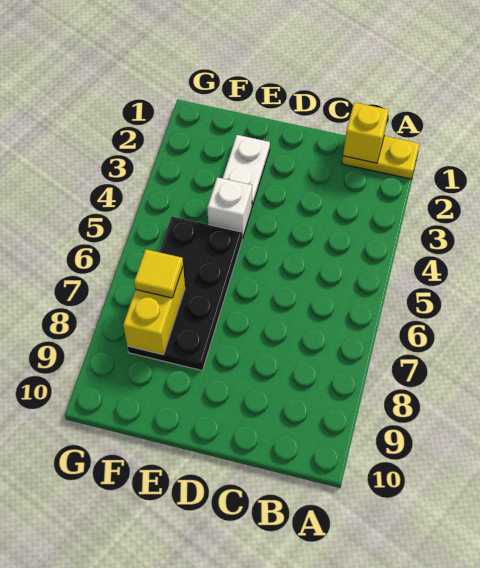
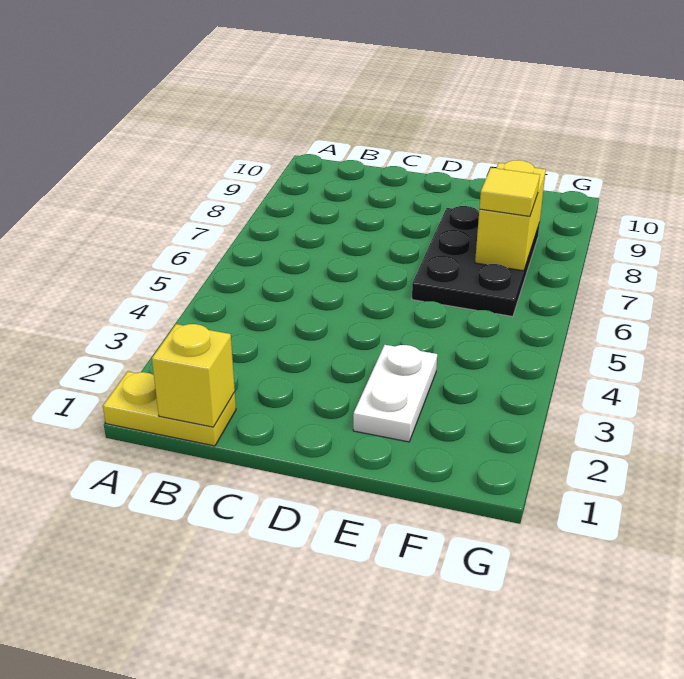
white 1x1 brick [207,177,252,238] -> none
black 2x4 plate [127,217,242,370] -> black 2x3 plate [412,206,540,317]

